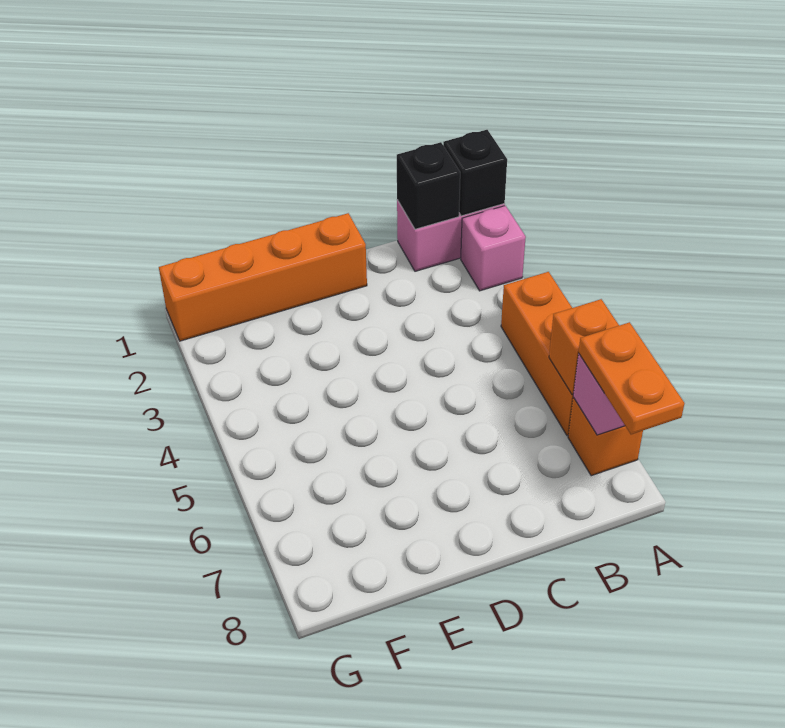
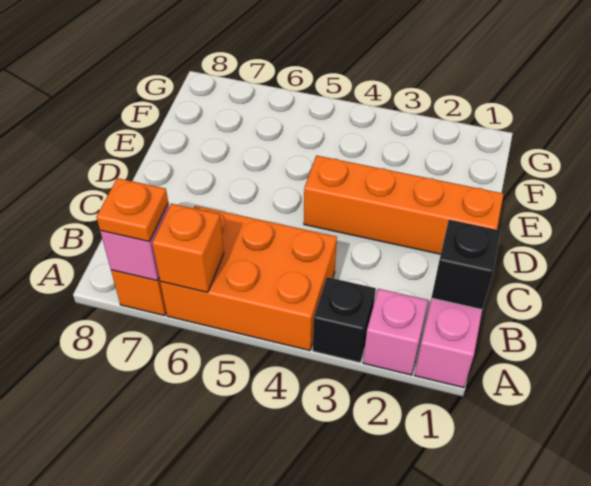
black 1x1 brick [443,130,507,216] -> black 1x1 brick moved to [313,277,376,363]
orange 1x3 brick [501,272,573,435] -> orange 2x3 brick [160,206,337,351]
orange 1x2 plate [579,322,685,434] -> orange 1x1 plate [97,178,168,241]
orange 1x4 brick [159,213,367,341] -> orange 1x4 brick turned to [304,155,503,254]

